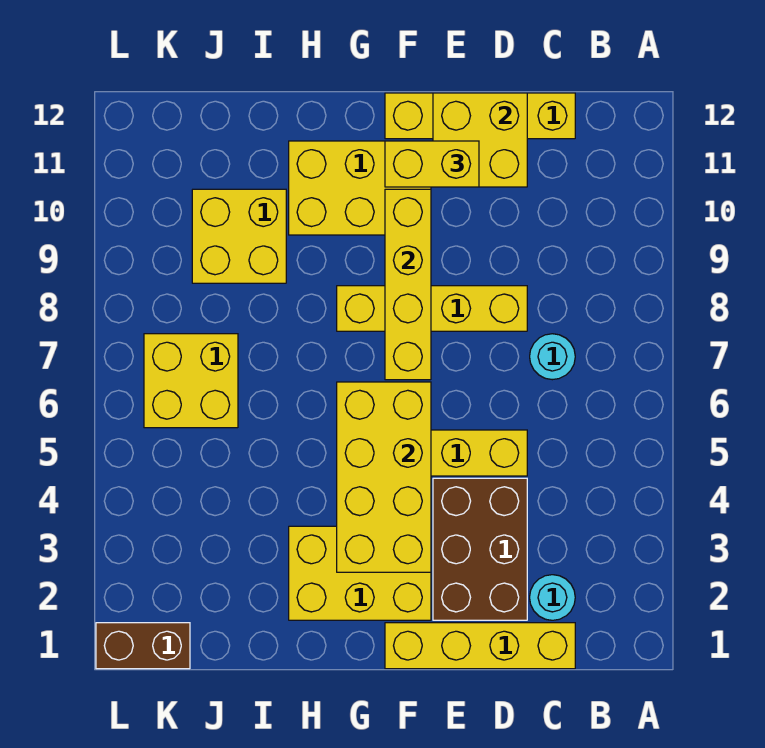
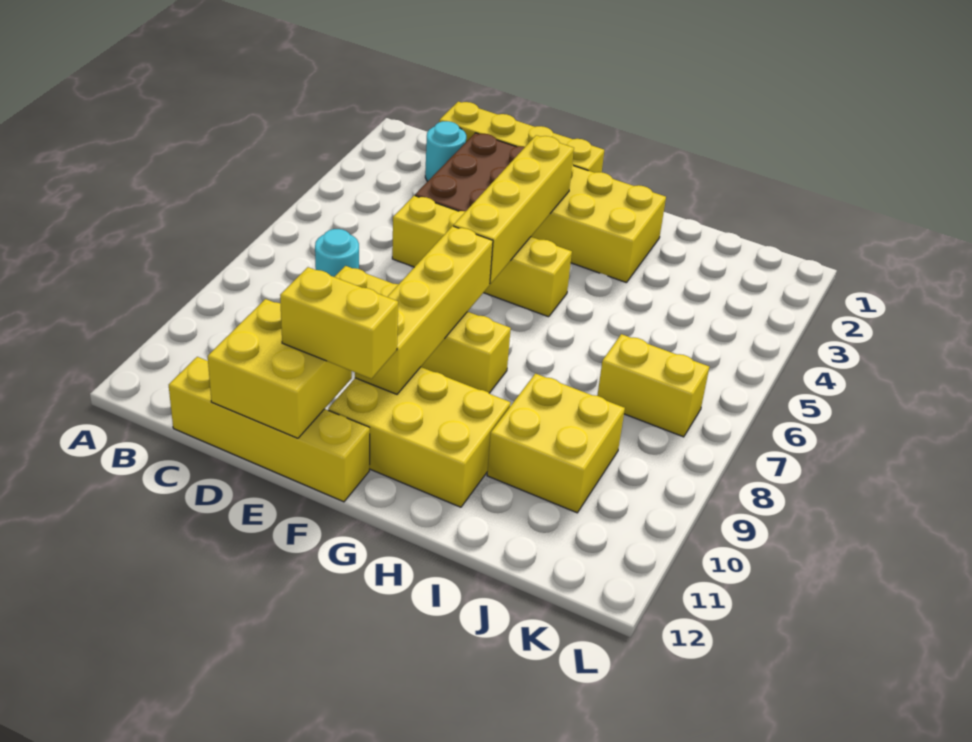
yellow 2x4 brick [337,382,431,572] -> yellow 1x4 brick [453,135,574,284]
yellow 2x2 brick [144,334,238,428] -> yellow 1x2 brick [597,334,709,437]
brown 1x2 brick [96,623,190,669] -> none

